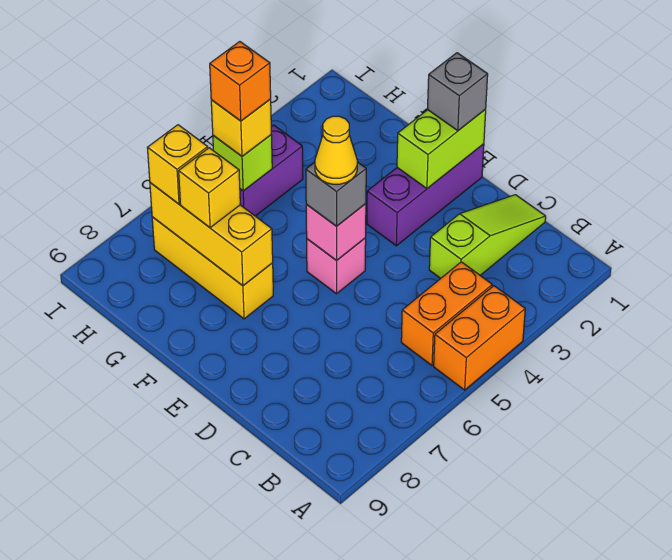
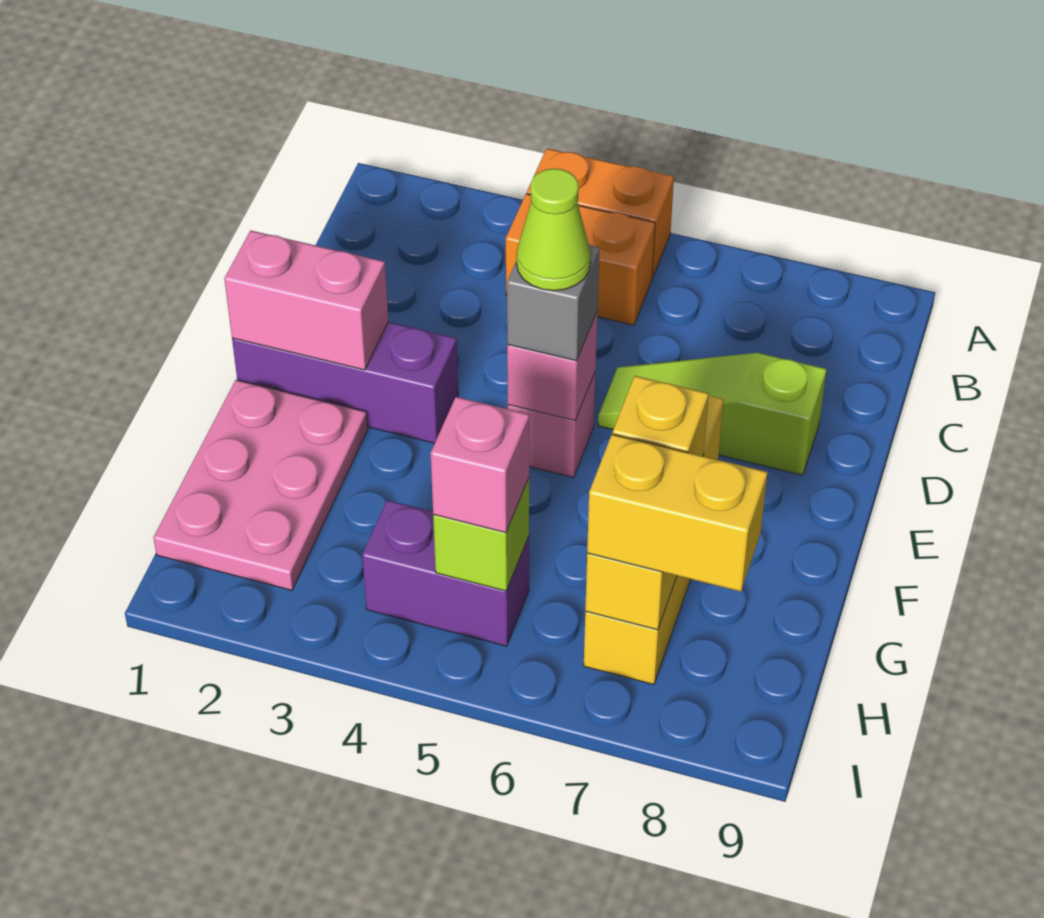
lime 1x3 slope [429,195,546,278] -> lime 1x3 slope moved to [598,353,827,475]
lime 1x2 brick [397,109,486,189] -> pink 1x2 brick [224,230,388,370]
grey 1x1 brick [428,53,488,131] -> none
yellow 1x1 cone [315,116,357,184] -> lime 1x1 cone [516,168,591,291]
none -> pink 2x3 plate [153,380,368,590]
yellow 1x1 brick [211,99,271,156] -> pink 1x1 brick [431,397,529,533]
orange 1x1 brick [210,42,271,121] -> none
yellow 1x1 brick [147,125,208,204] -> yellow 1x2 brick [587,434,768,592]

